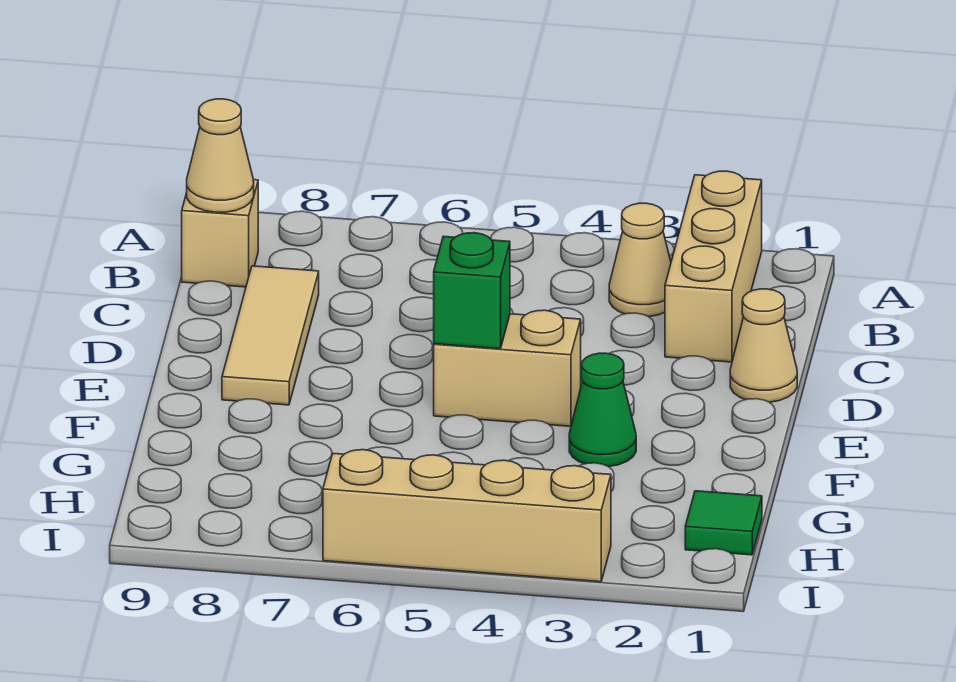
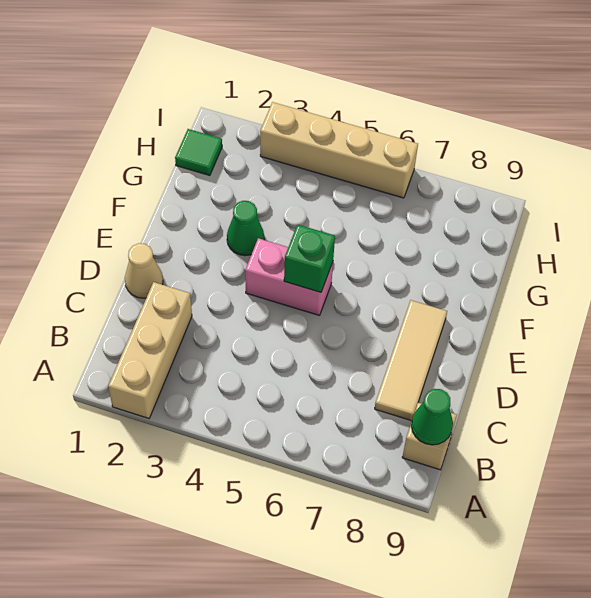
tan 1x1 cone [609,203,671,317] -> none
tan 1x1 cone [187,99,254,212] -> green 1x1 cone [411,389,453,445]
tan 1x2 brick [434,310,581,426] -> pink 1x2 brick [245,238,333,315]

